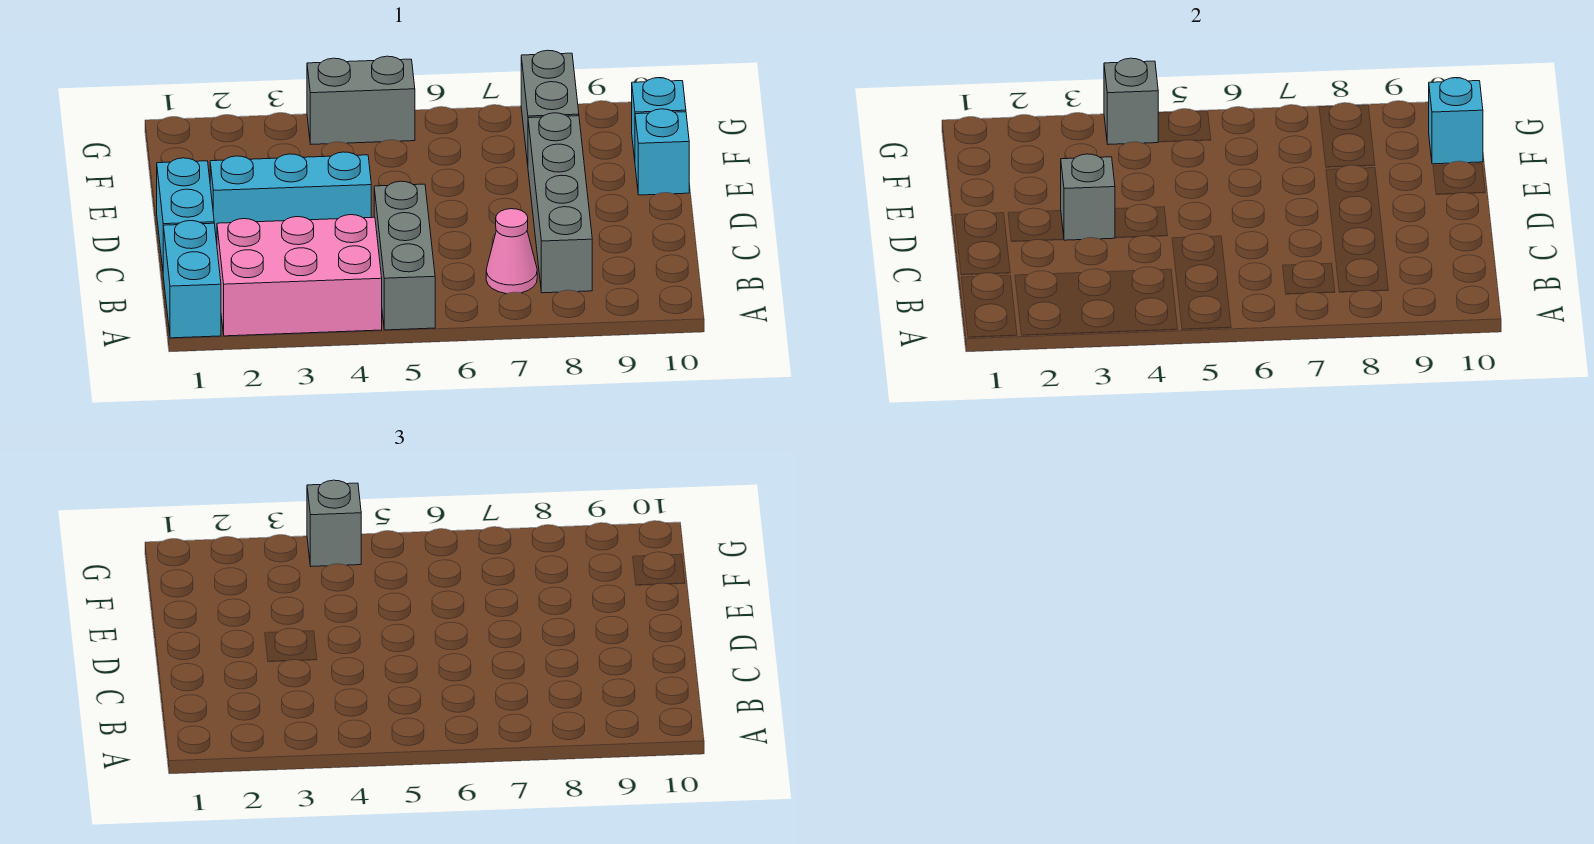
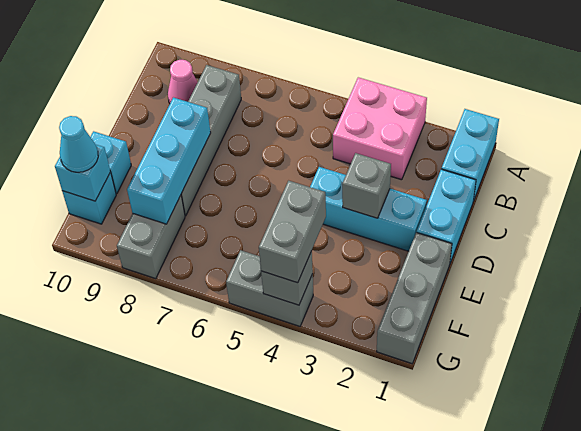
pink 2x3 brick [217,215,382,336] -> pink 2x2 brick [333,77,427,180]
grey 1x3 brick [374,181,435,330] -> grey 1x3 brick moved to [377,232,452,364]
pink 1x1 cone [486,209,537,294] -> pink 1x1 cone moved to [168,60,198,103]
none -> cyan 1x3 brick [127,97,211,224]
none -> cyan 1x1 cone [59,116,98,172]
grey 1x1 brick [307,480,361,566] -> grey 1x2 brick [259,181,326,283]

